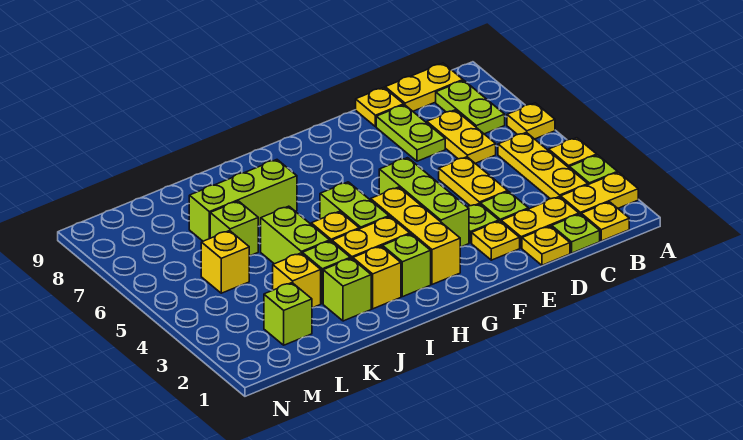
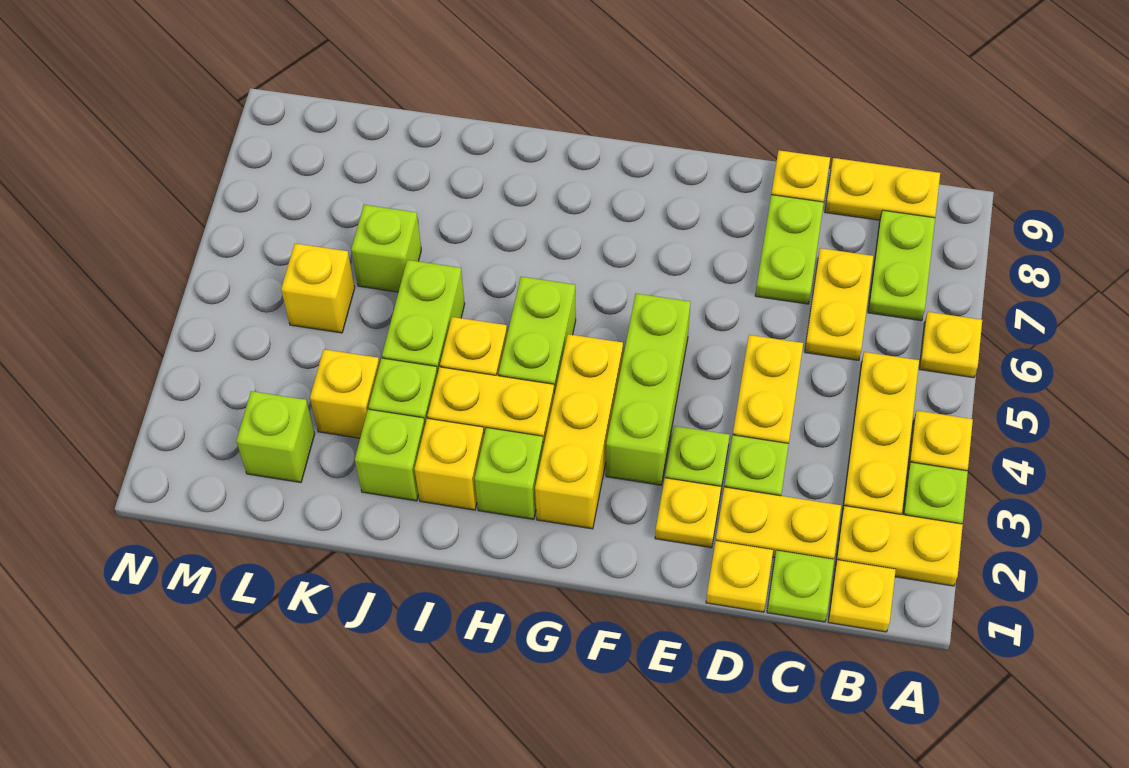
lime 1x3 brick [189,160,297,241] -> none

